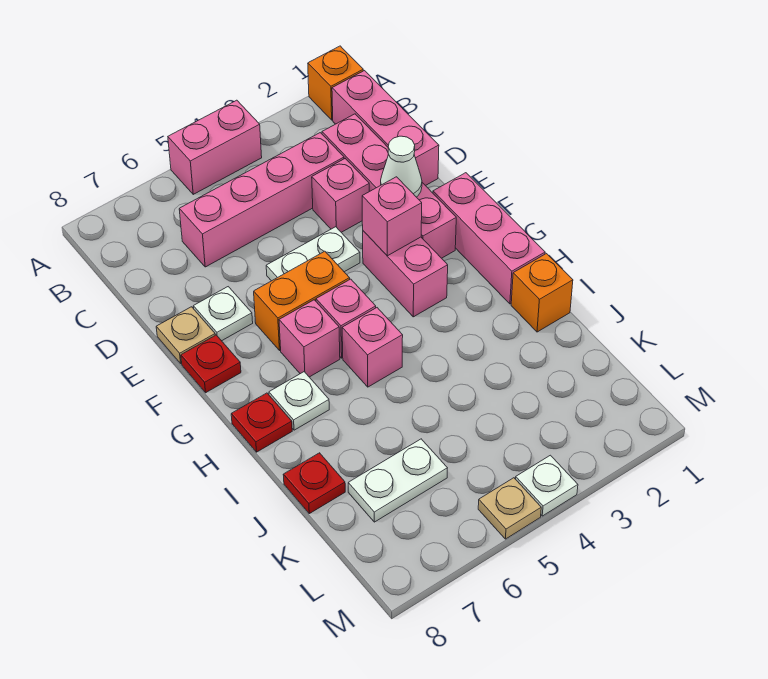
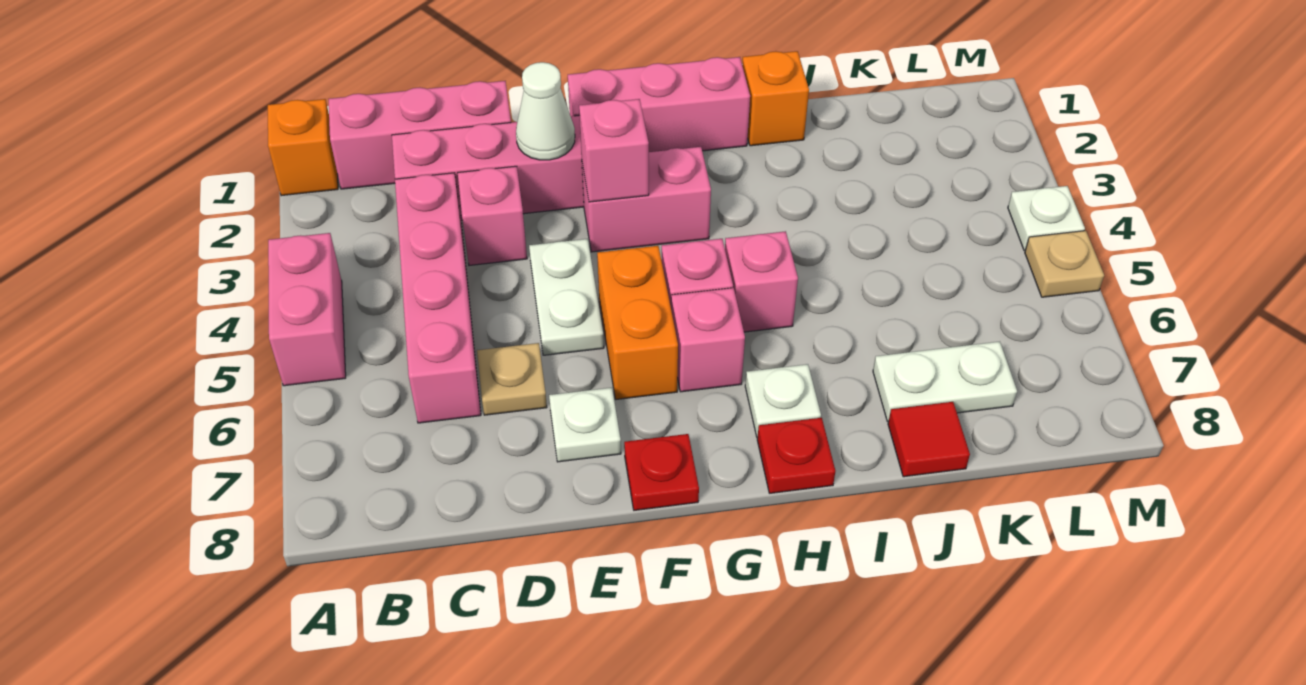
tan 1x1 plate [156,307,215,364] -> tan 1x1 plate moved to [477,343,547,415]
red 1x1 plate [283,453,345,514] -> red 1x1 tile [888,402,970,477]
white 1x2 plate [348,439,447,522] -> white 1x2 plate turned to [873,342,1017,421]

